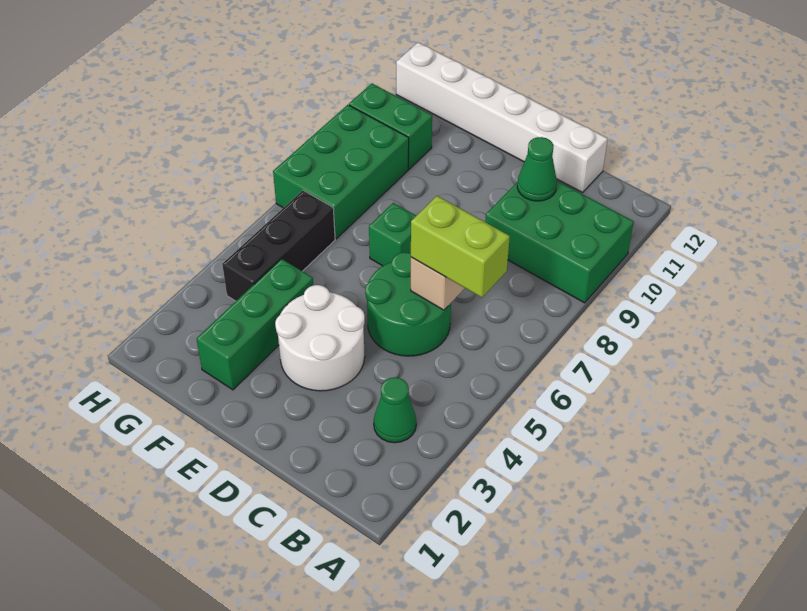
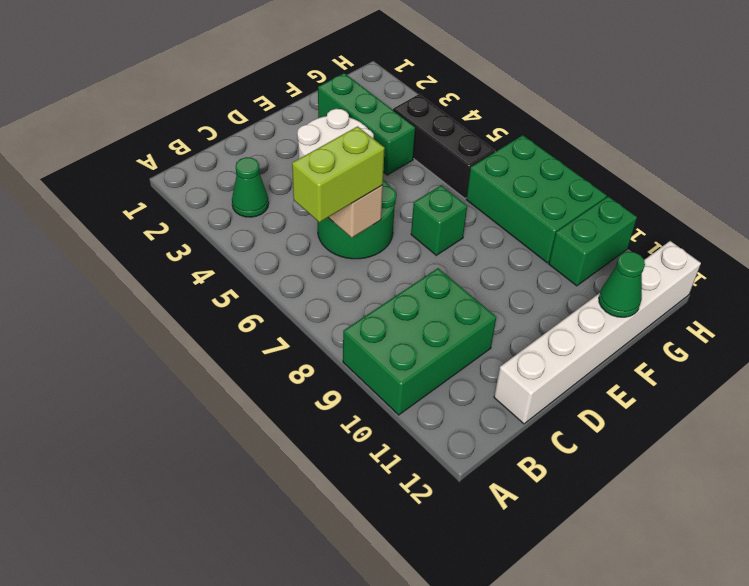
green 1x1 cone [517,137,557,201] -> green 1x1 cone moved to [599,252,645,317]

